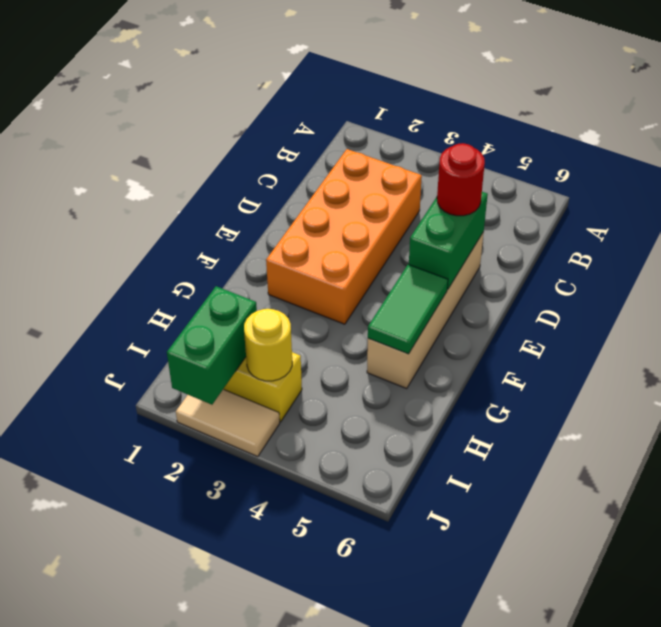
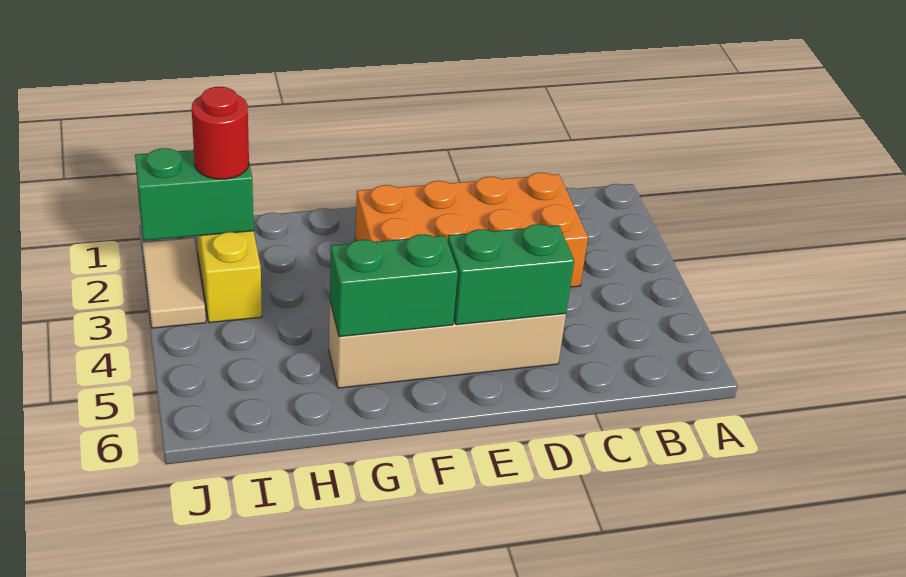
red 1x1 round brick [437,143,485,216] -> red 1x1 round brick moved to [192,87,249,179]
green 1x2 tile [368,264,448,354] -> green 1x2 brick [330,234,458,337]
yellow 1x1 round brick [244,309,292,381] -> none

